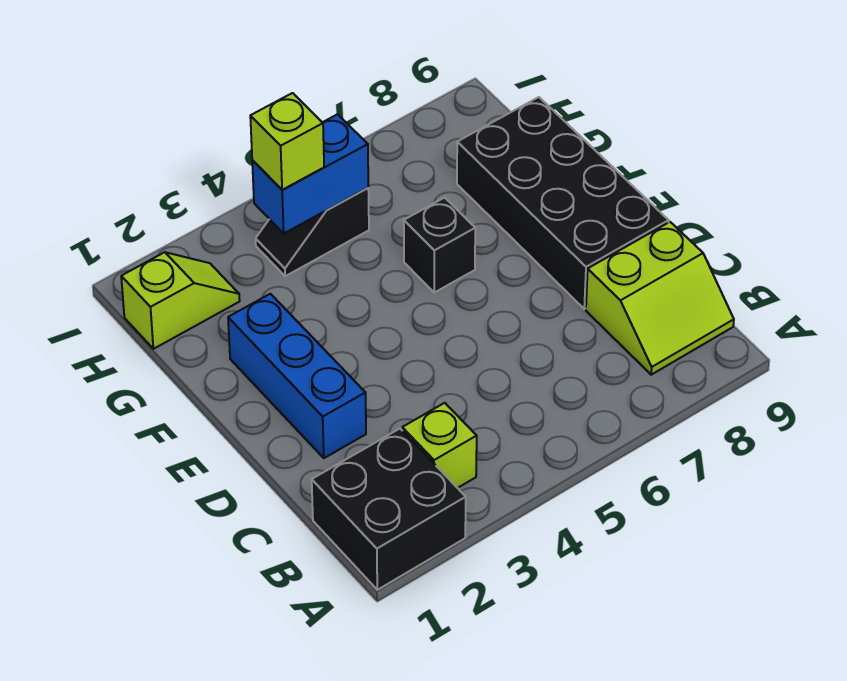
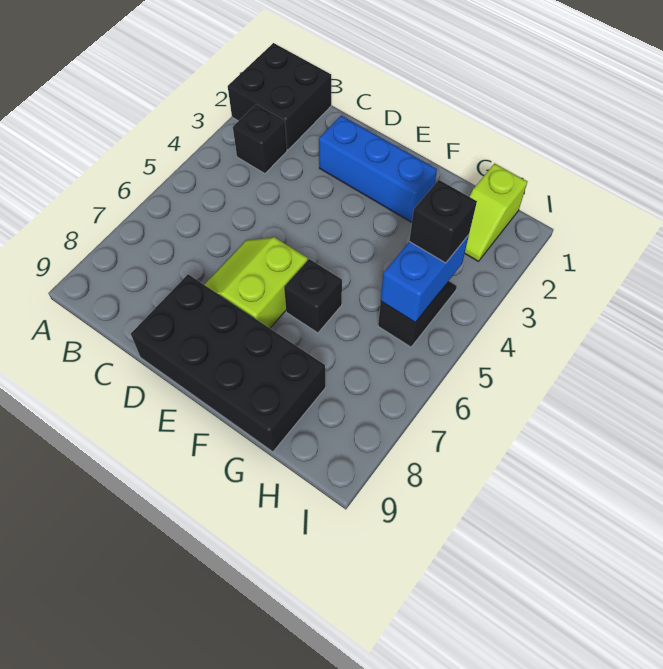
lime 1x1 brick [402,403,477,488] -> black 1x1 brick [233,104,287,174]
lime 2x2 slope [586,222,734,375] -> lime 2x2 slope moved to [204,237,308,328]
lime 1x1 brick [250,93,324,190] -> black 1x1 brick [409,180,477,263]

